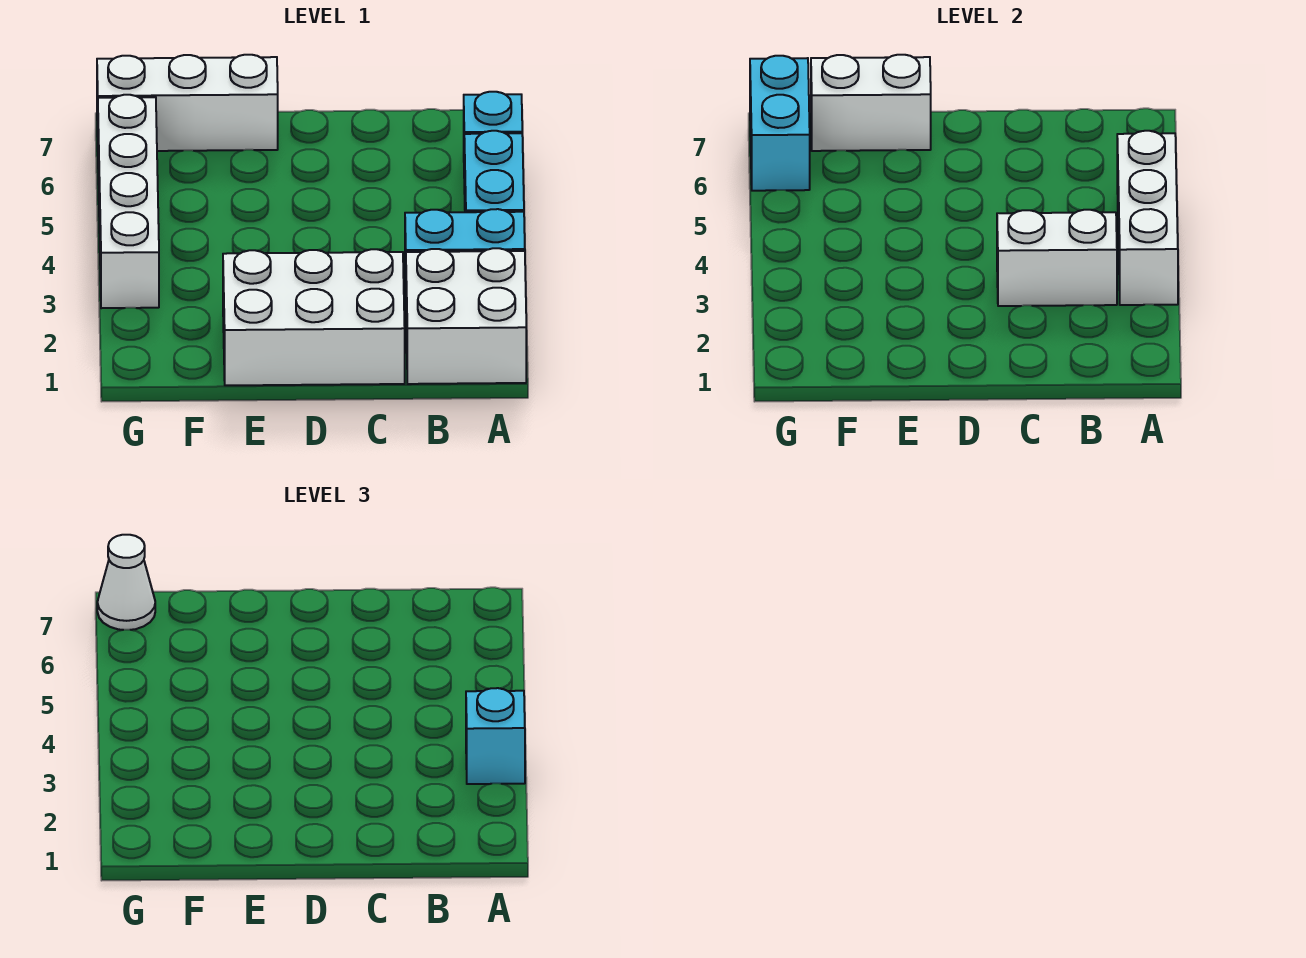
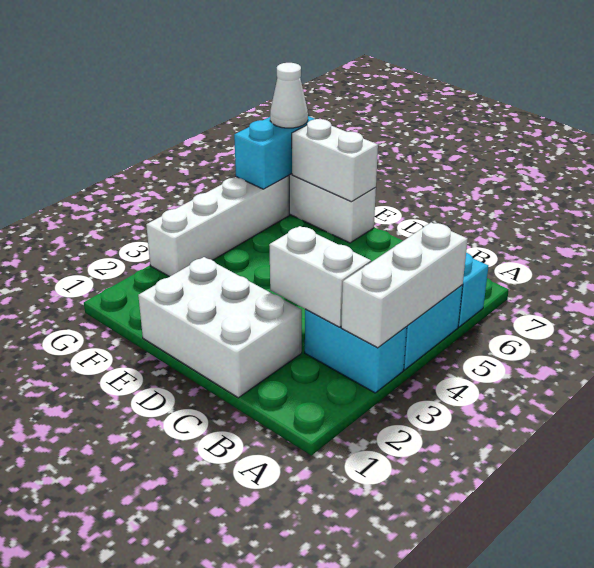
white 2x2 brick [406,248,526,384] -> none
cyan 1x1 brick [466,688,525,784] -> none

